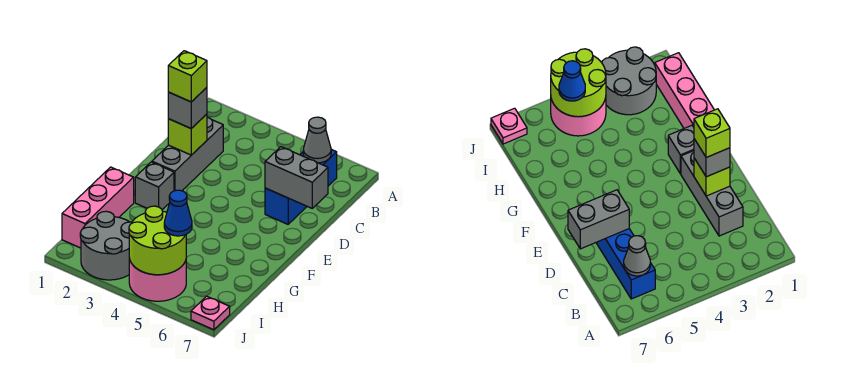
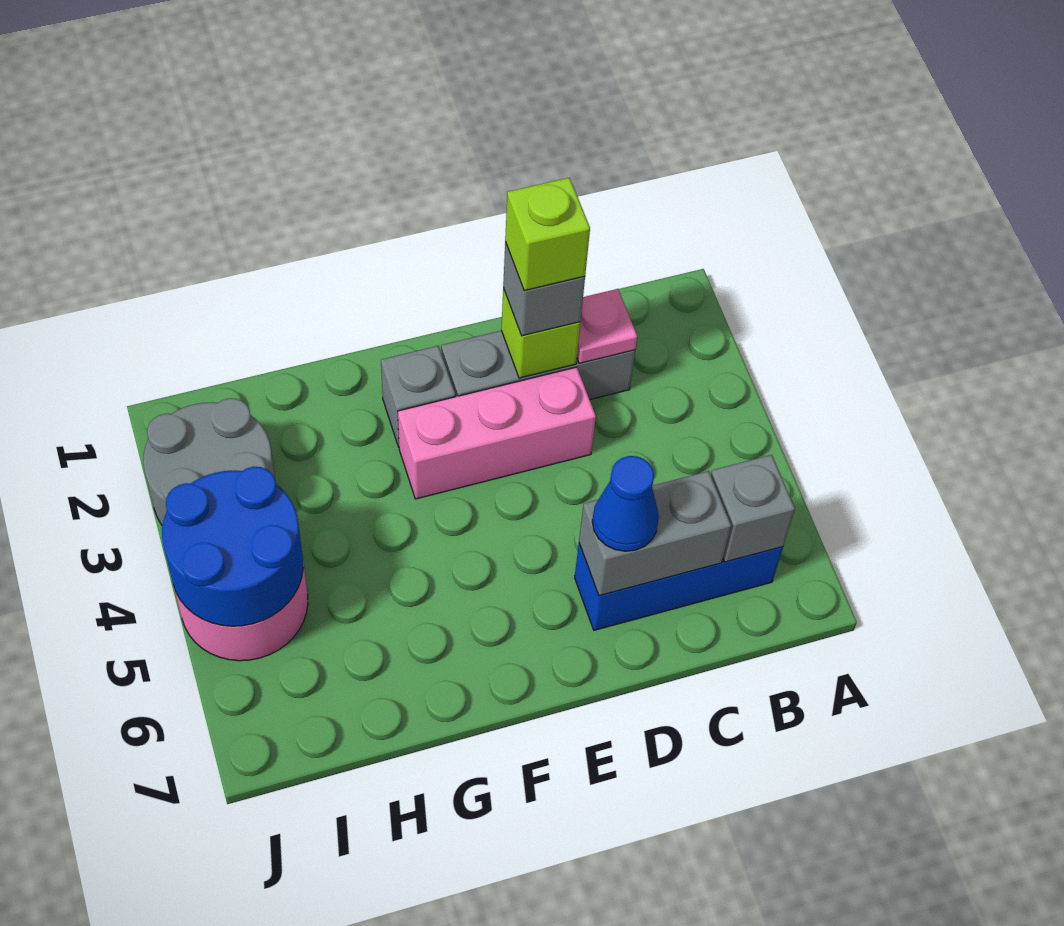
grey 1x1 cone [303,117,331,163] -> grey 1x1 brick [711,455,795,562]
grey 1x2 brick [265,147,328,208] -> grey 1x2 brick turned to [579,471,731,596]
pink 1x3 brick [62,167,134,248] -> pink 1x3 brick moved to [398,367,596,499]
lime 2x2 round brick [129,206,186,275] -> blue 2x2 round brick [162,467,303,626]
blue 1x1 cone [164,190,192,236] -> blue 1x1 cone moved to [592,456,659,551]
pink 1x1 plate [191,296,230,330] -> pink 1x1 plate moved to [577,289,637,363]

